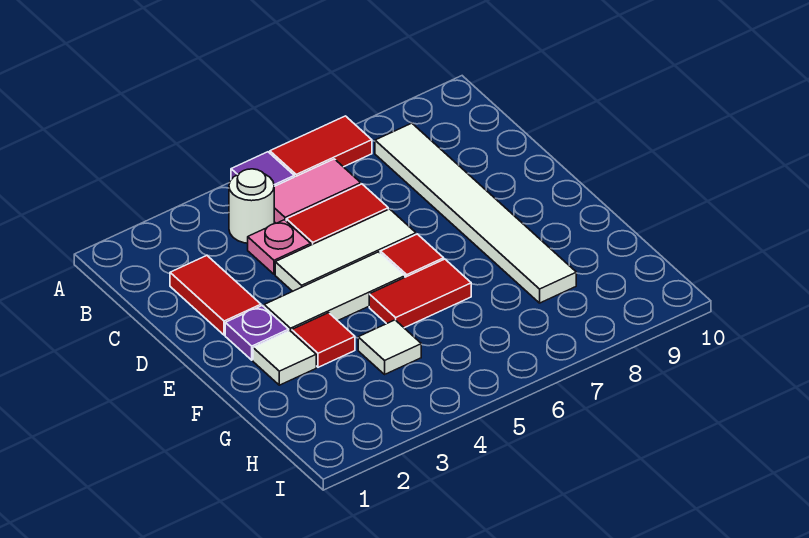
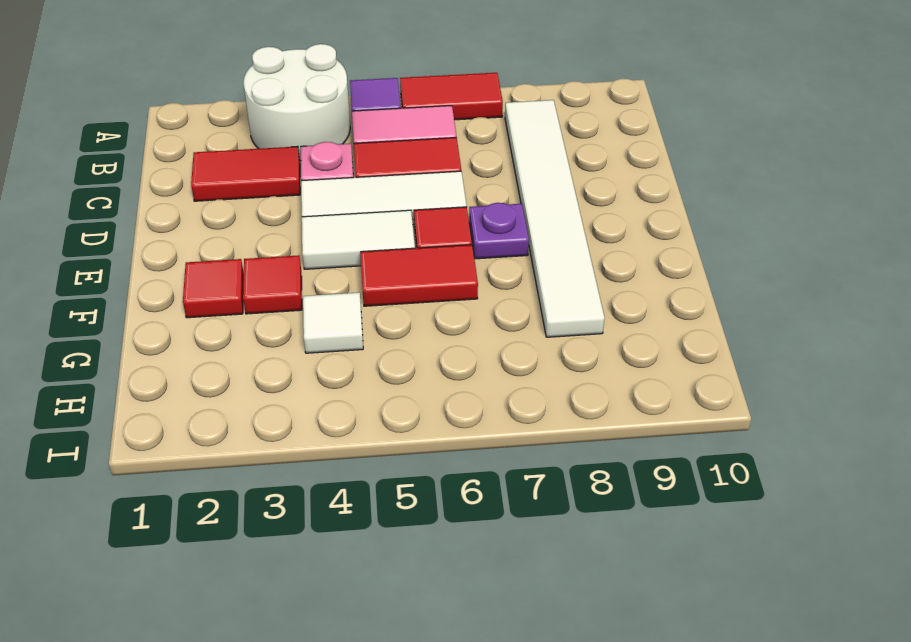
white 1x1 round brick [229,169,274,243] -> white 2x2 round brick [243,44,350,161]
red 1x2 tile [170,256,261,335] -> red 1x2 tile turned to [191,146,300,201]
purple 1x1 plate [225,306,289,360] -> purple 1x1 plate moved to [469,203,529,259]
white 1x3 tile [264,252,405,332] -> white 1x2 tile [302,210,415,269]
white 1x1 tile [253,331,316,385] -> red 1x1 tile [183,259,244,318]

